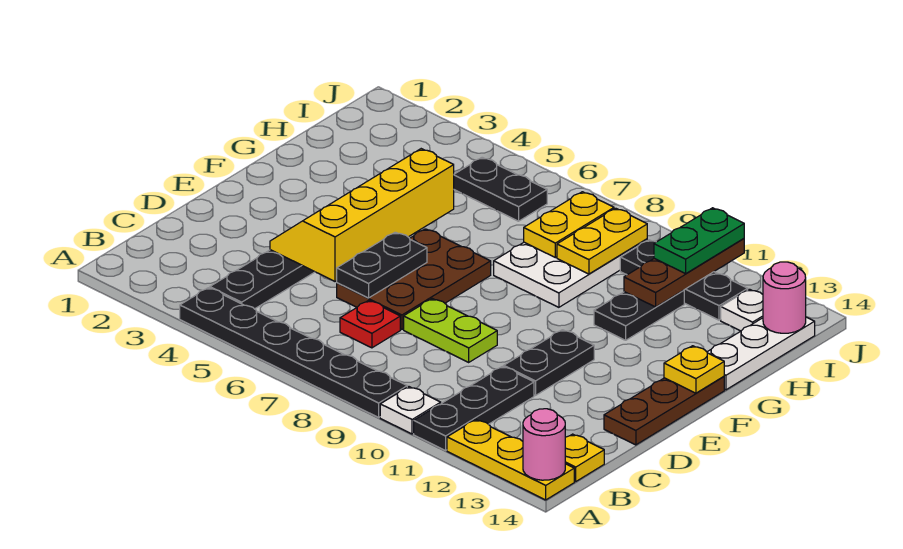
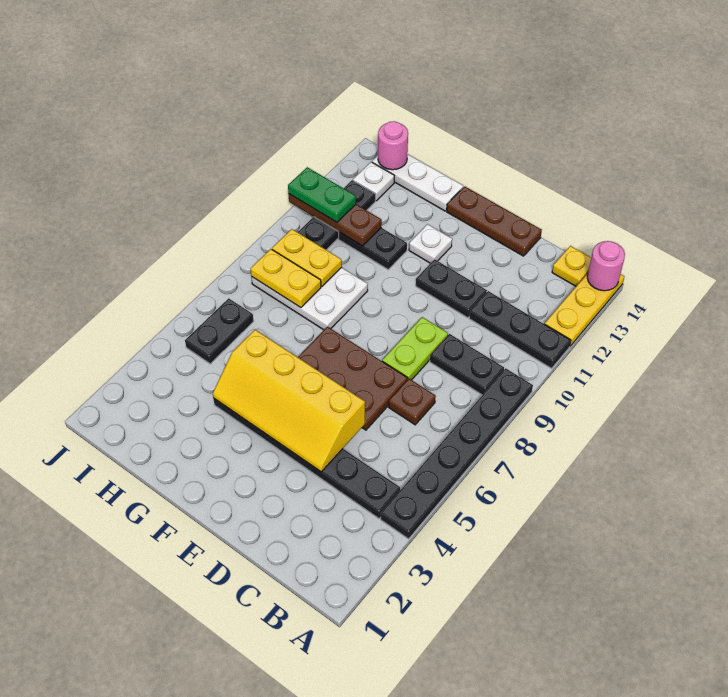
white 1x1 plate [380,387,441,434] -> white 1x1 plate moved to [409,224,452,263]
red 1x1 plate [340,300,400,348] -> brown 1x1 plate [389,379,436,425]
black 1x2 plate [337,232,427,298] -> black 1x2 plate moved to [430,334,504,395]
yellow 1x1 plate [664,346,724,393] -> none

